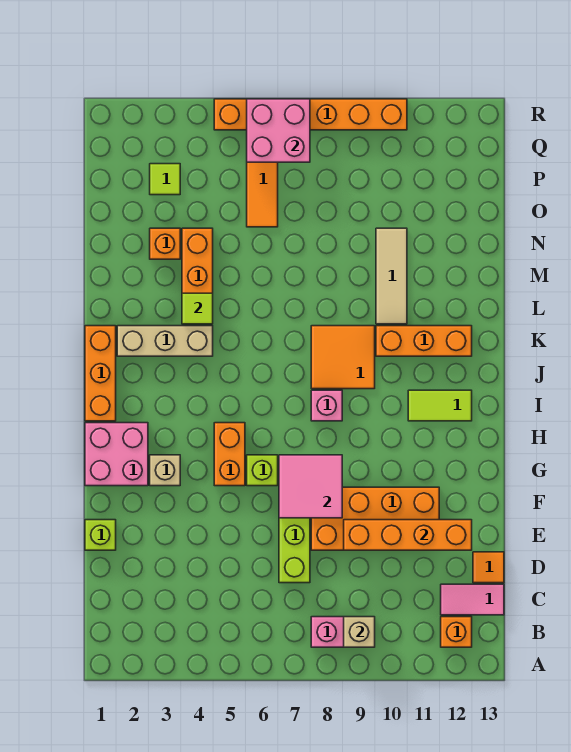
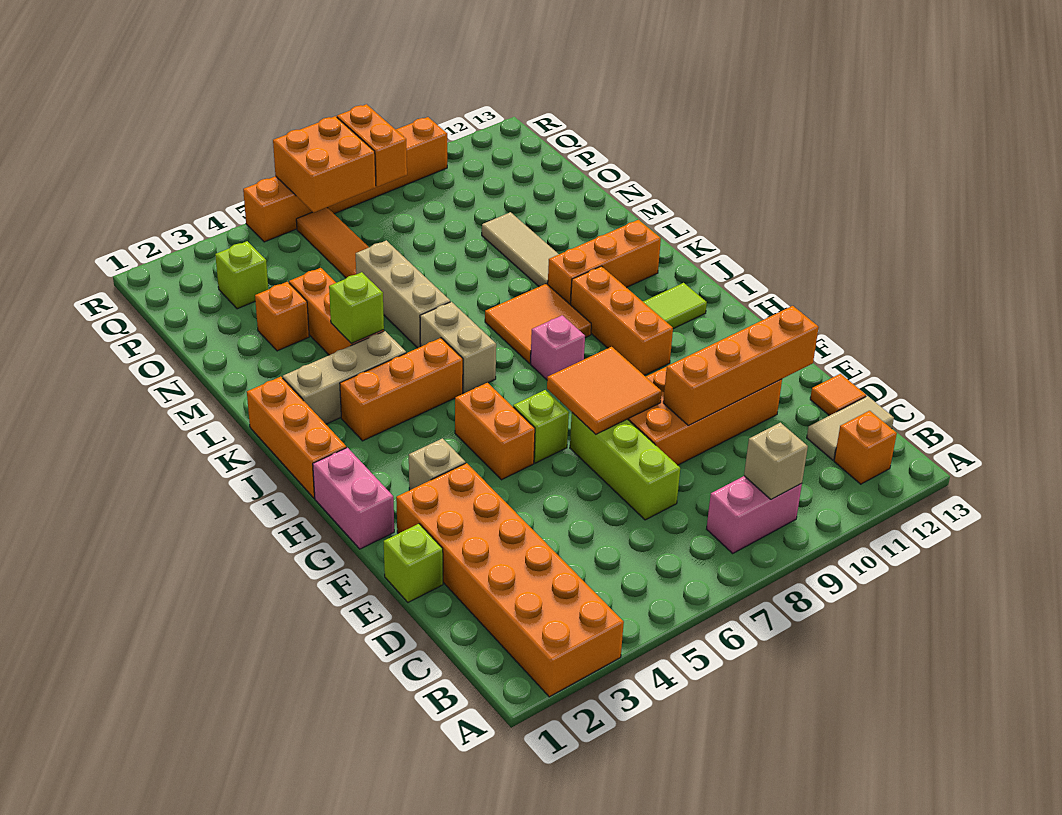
none -> orange 2x6 brick [396,463,624,697]
pink 1x2 tile [441,584,504,615] -> tan 1x2 tile [807,396,894,460]
pink 2x2 tile [279,455,342,518] -> orange 2x2 tile [547,347,662,434]
pink 2x2 brick [85,423,148,486] -> pink 1x2 brick [313,448,394,549]
none -> orange 1x3 brick [571,266,673,375]
none -> orange 1x3 brick [340,338,463,441]
none -> tan 1x2 brick [420,302,496,393]
lime 1x1 tile [182,293,213,324] -> lime 1x1 brick [329,272,384,344]
none -> tan 1x3 brick [356,240,450,348]
lime 1x1 tile [150,164,180,195] -> lime 1x1 brick [215,241,268,309]
pink 2x2 brick [247,99,310,162] -> orange 2x2 brick [273,116,376,212]
none -> orange 1x2 brick [337,104,407,187]

